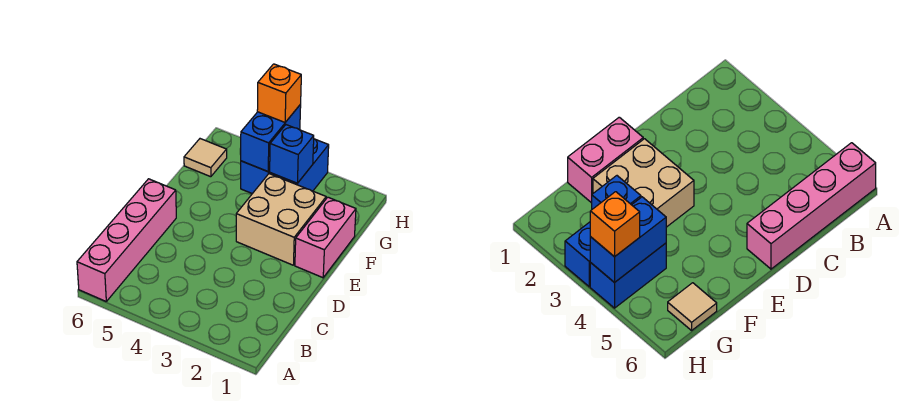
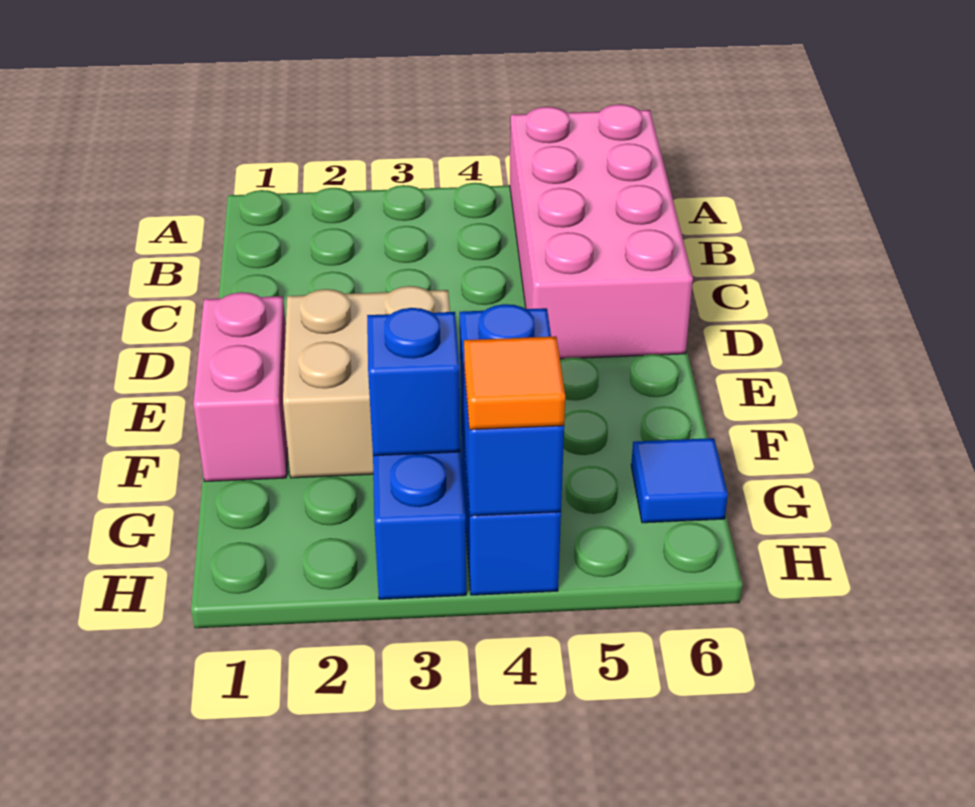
pink 1x4 brick [77,179,176,301] -> pink 2x4 brick [510,104,693,359]
tan 1x1 tile [184,139,227,177] -> blue 1x1 tile [631,438,728,523]
orange 1x1 brick [257,64,301,122] -> orange 1x1 tile [464,336,565,430]

